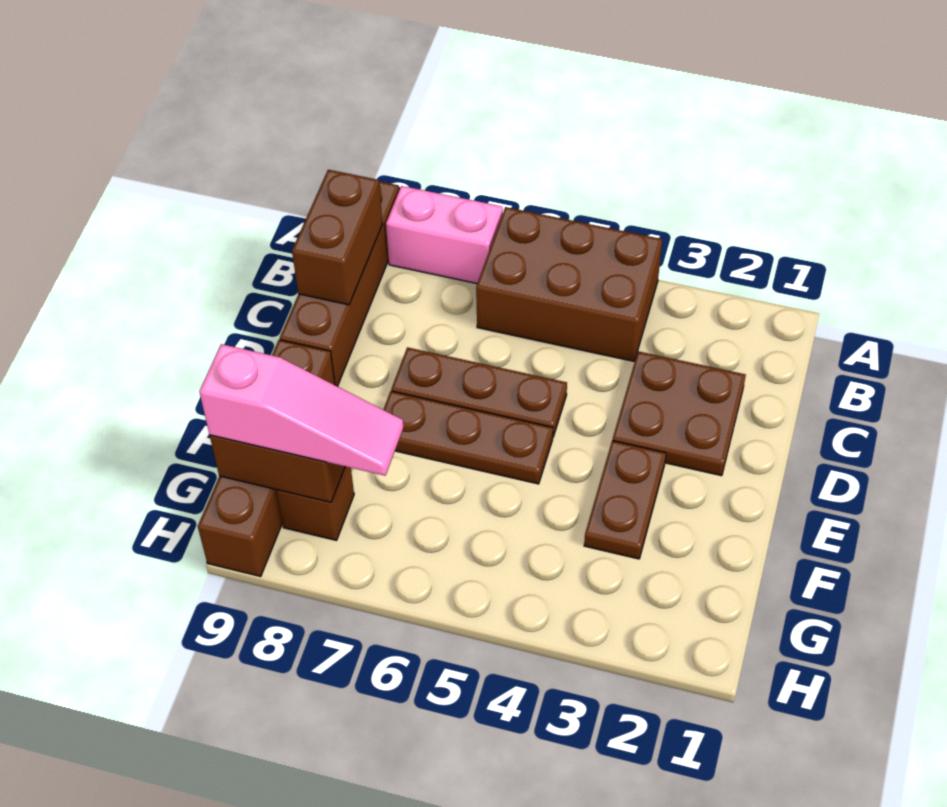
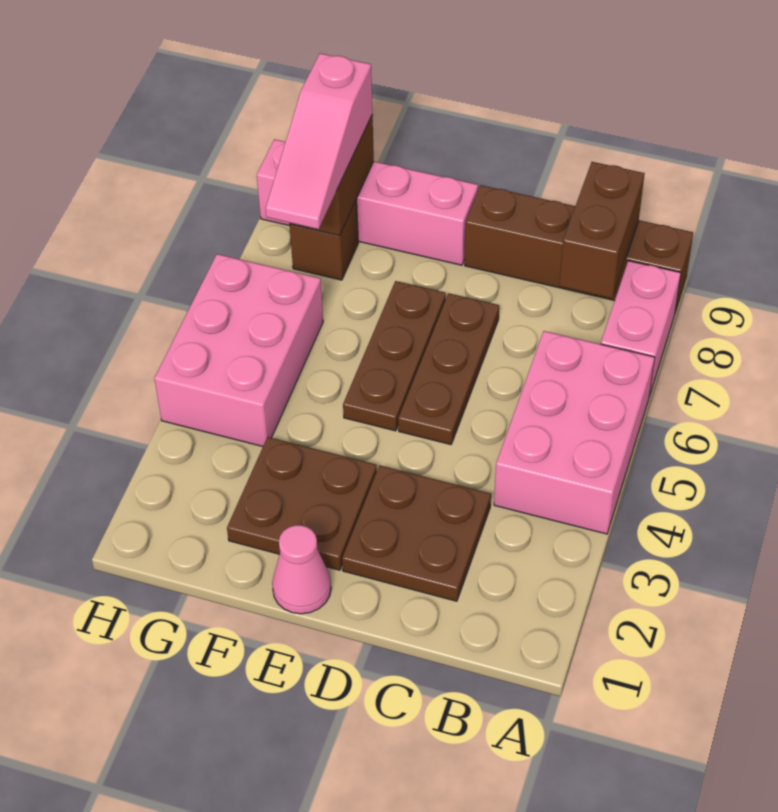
brown 2x3 brick [476,207,662,362] -> pink 2x3 brick [494,331,655,534]
brown 1x2 brick [292,170,382,305] -> brown 1x2 brick turned to [559,162,645,298]
none -> pink 1x1 cone [272,525,331,614]
brown 1x2 plate [584,441,666,559] -> brown 2x2 plate [227,437,377,570]
brown 1x4 brick [198,340,335,577] -> pink 1x4 brick [257,139,478,265]
none -> pink 2x3 brick [154,254,323,446]

